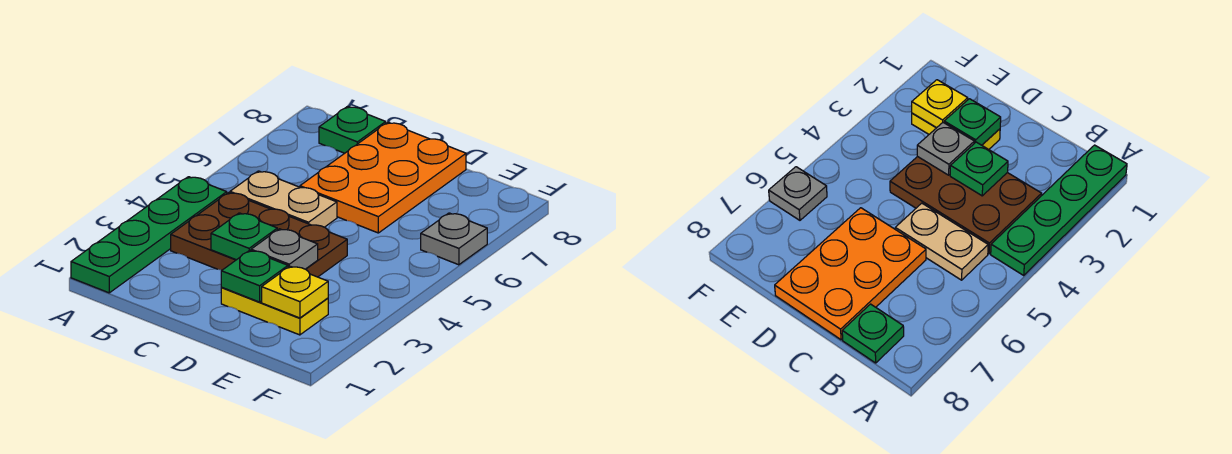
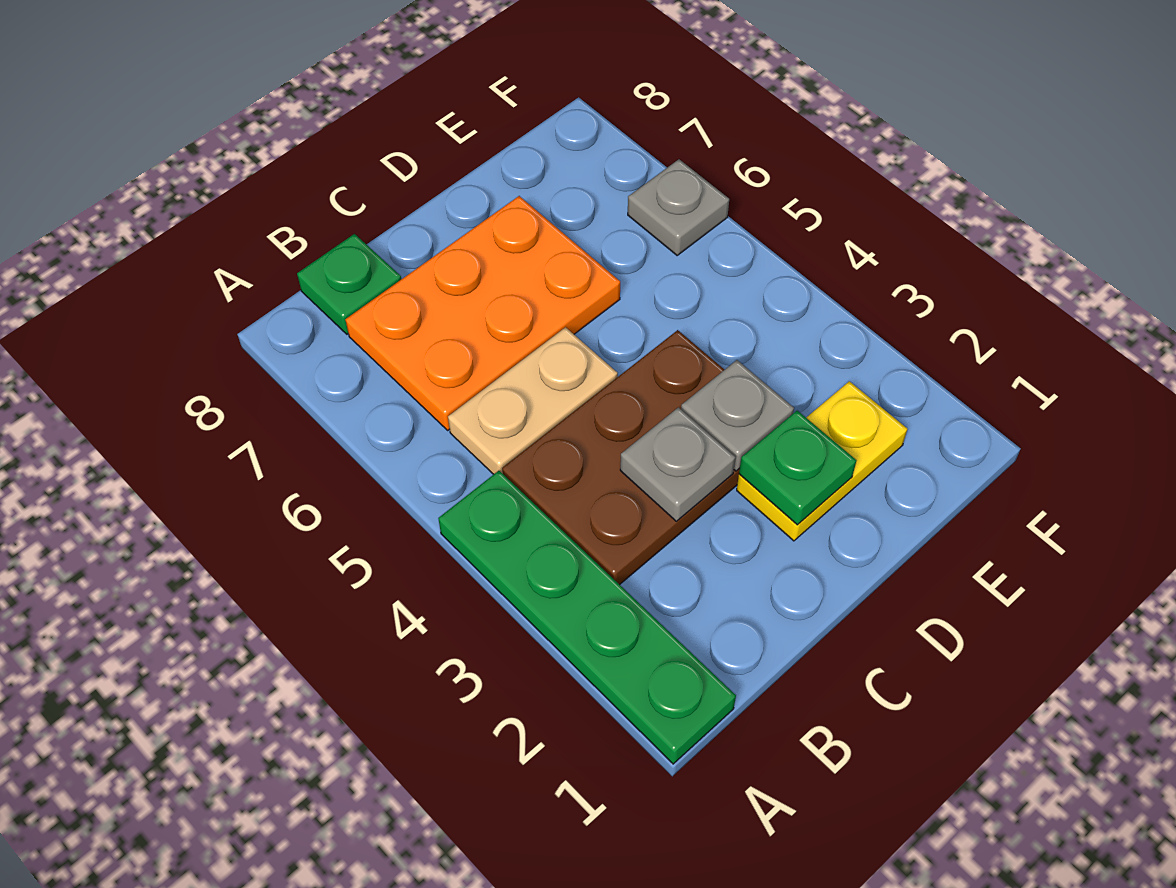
green 1x1 plate [211,213,277,260] -> grey 1x1 plate [620,407,736,521]
orange 2x3 plate [300,122,466,233] -> orange 2x3 plate turned to [345,196,620,430]
yellow 1x1 plate [262,266,328,318] -> none

